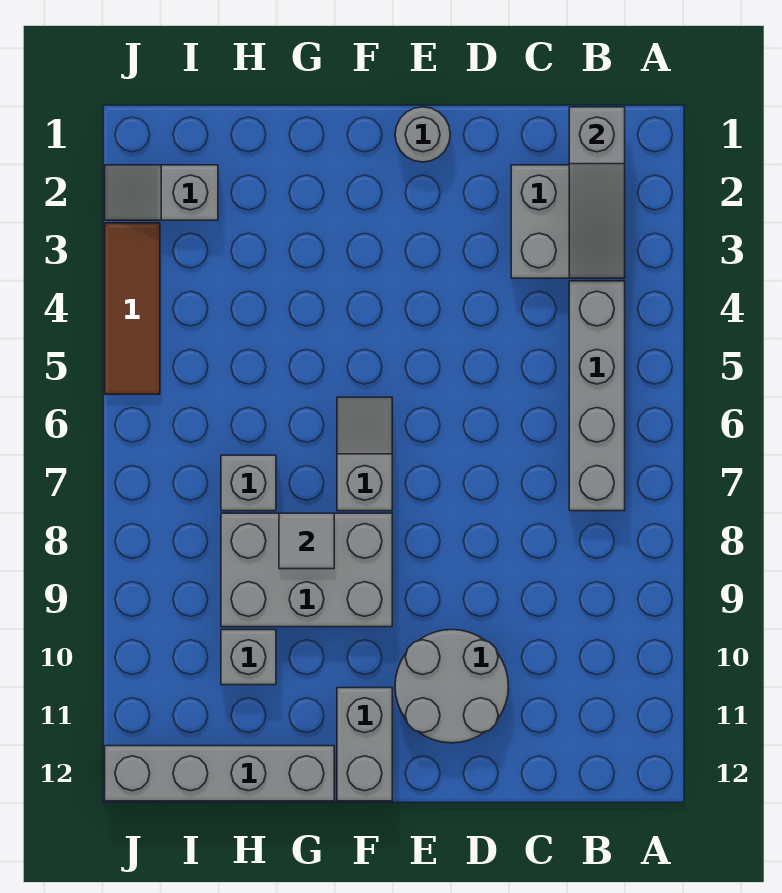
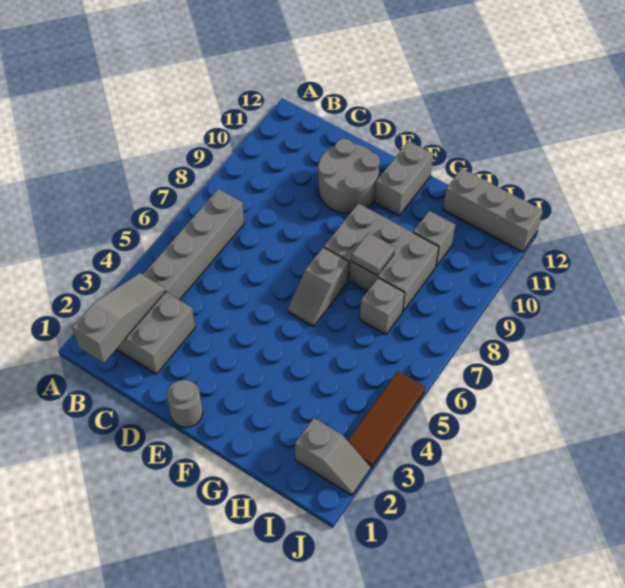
grey 1x4 brick [105,746,334,801] -> grey 1x3 brick [443,168,543,252]

